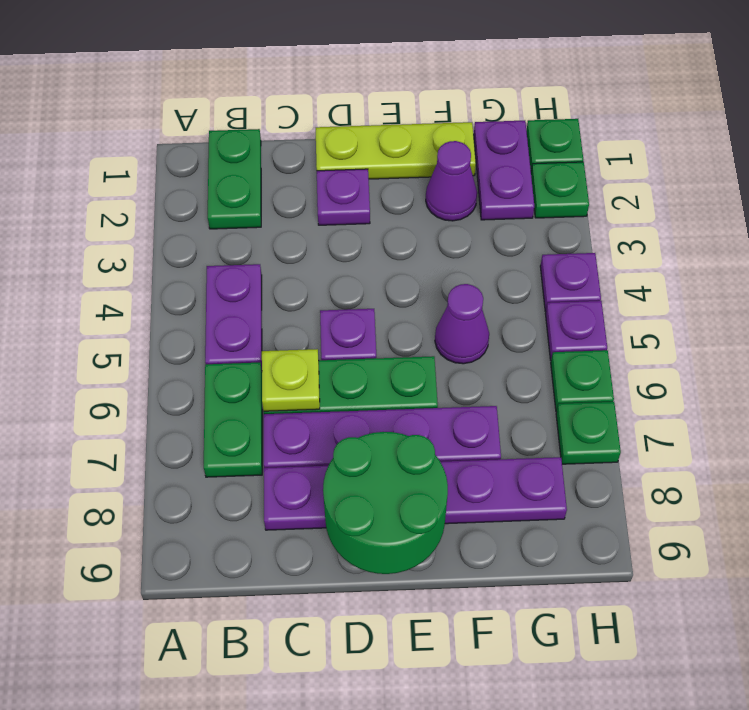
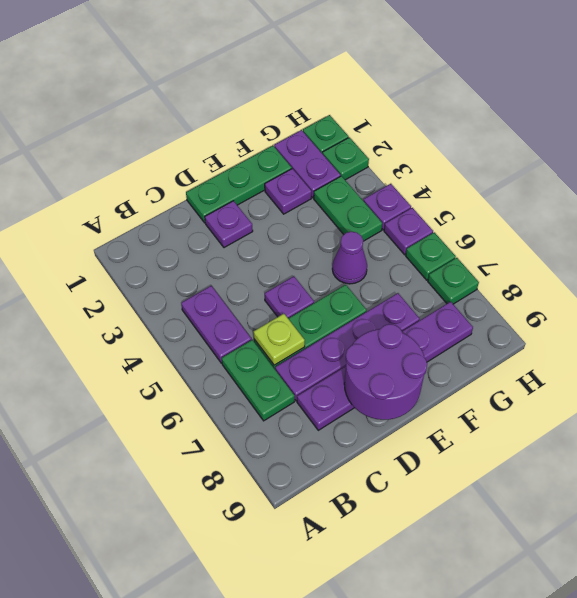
green 1x2 plate [208,129,261,229] -> green 1x2 plate moved to [314,176,382,241]
lime 1x3 plate [316,122,476,179] -> green 1x3 plate [186,146,292,223]
green 2x2 round brick [323,432,448,574] -> purple 2x2 round brick [344,324,427,420]
purple 1x1 cone [426,141,477,221] -> purple 1x1 plate [265,169,312,214]

